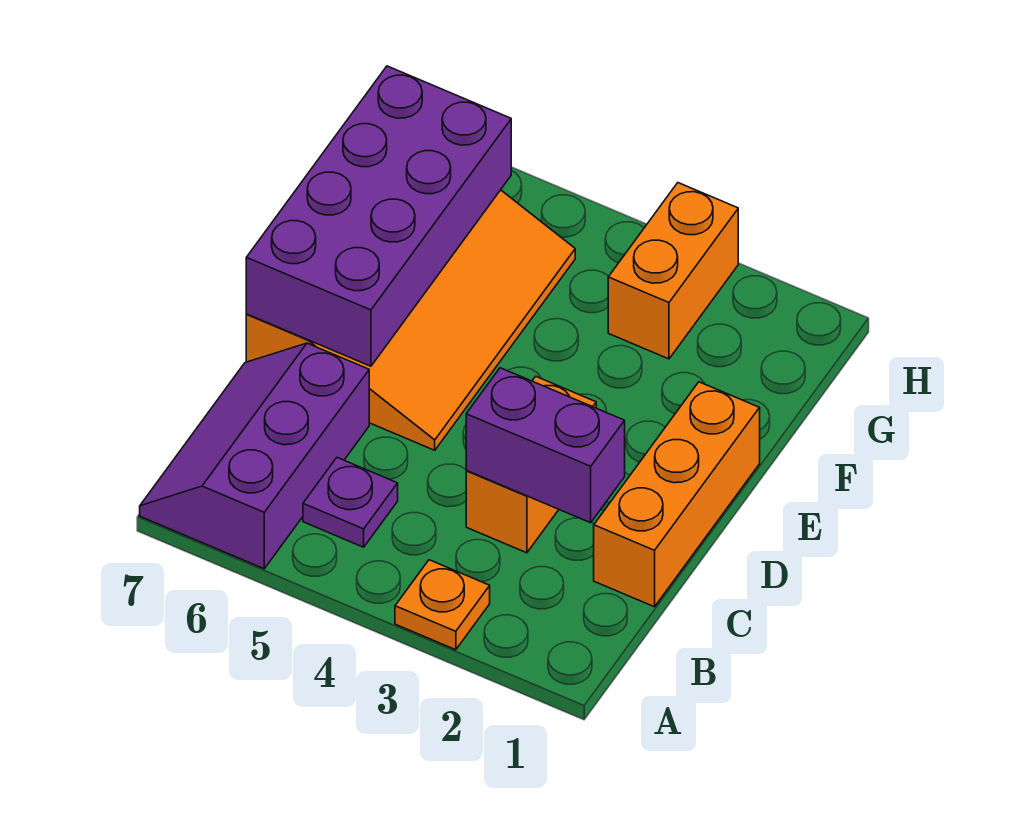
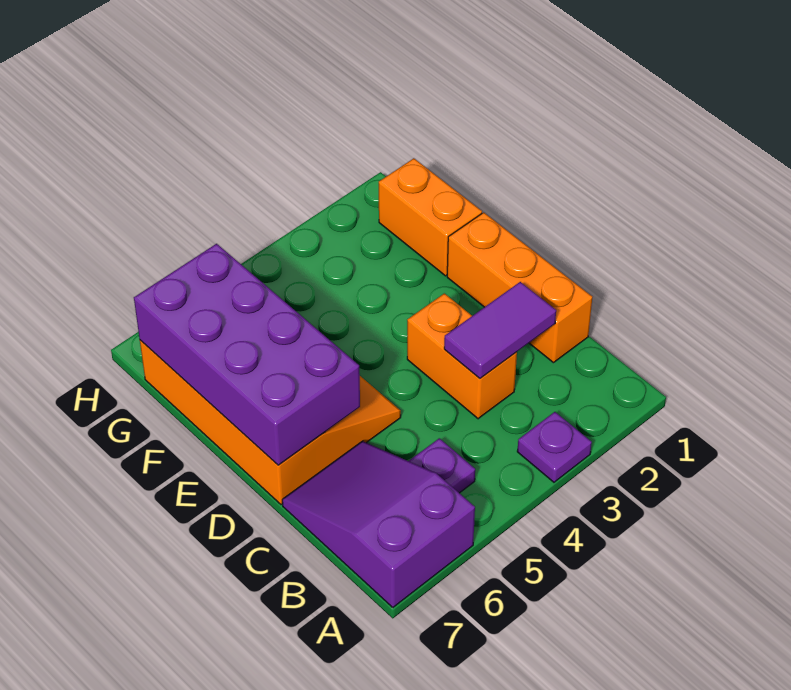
orange 1x1 plate [395,560,490,650] -> purple 1x1 plate [517,412,592,482]
purple 2x3 slope [140,343,369,569] -> purple 2x3 slope turned to [282,441,475,608]
purple 1x2 brick [466,368,625,523] -> purple 1x2 tile [444,282,556,378]
orange 1x2 brick [608,183,738,359] -> orange 1x2 brick moved to [379,158,482,276]

